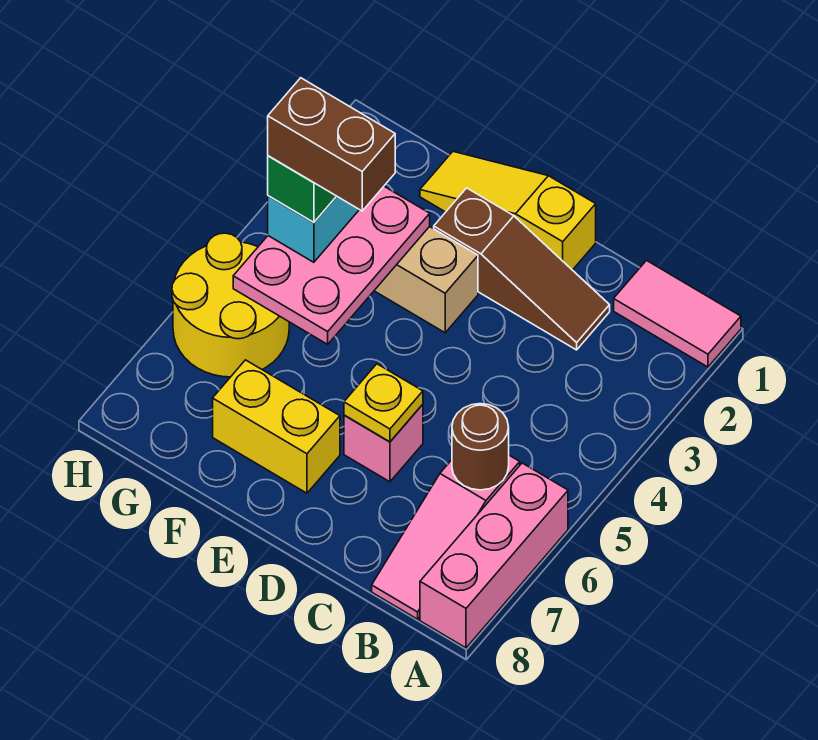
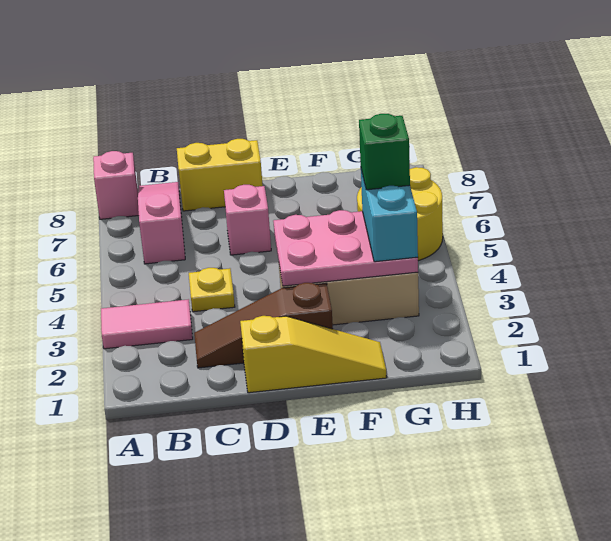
pink 1x2 tile [614,261,741,367] -> pink 1x2 tile moved to [101,299,193,349]
pink 1x3 brick [420,463,568,648] -> pink 1x1 brick [93,151,139,219]
brown 1x1 round brick [452,404,509,490] -> none
yellow 1x1 plate [344,364,423,442] -> yellow 1x1 plate moved to [189,268,235,312]
yellow 1x2 brick [213,360,340,493] -> yellow 1x2 brick moved to [177,139,263,211]
pink 2x3 plate [233,187,430,344] -> pink 2x3 plate turned to [273,210,418,286]
brown 1x2 brick [268,78,395,211] -> none

